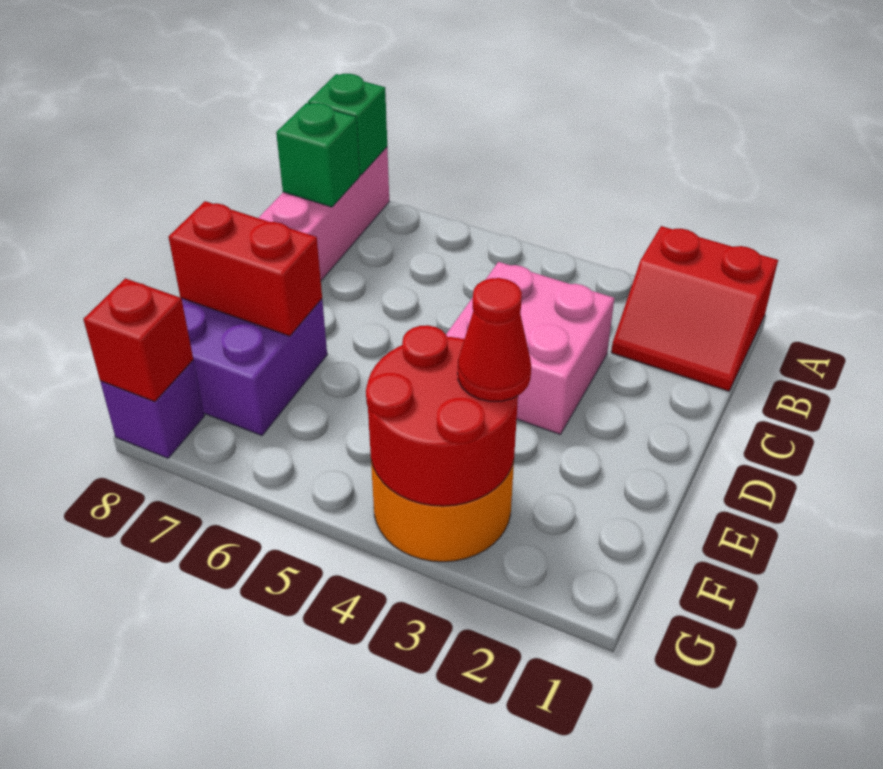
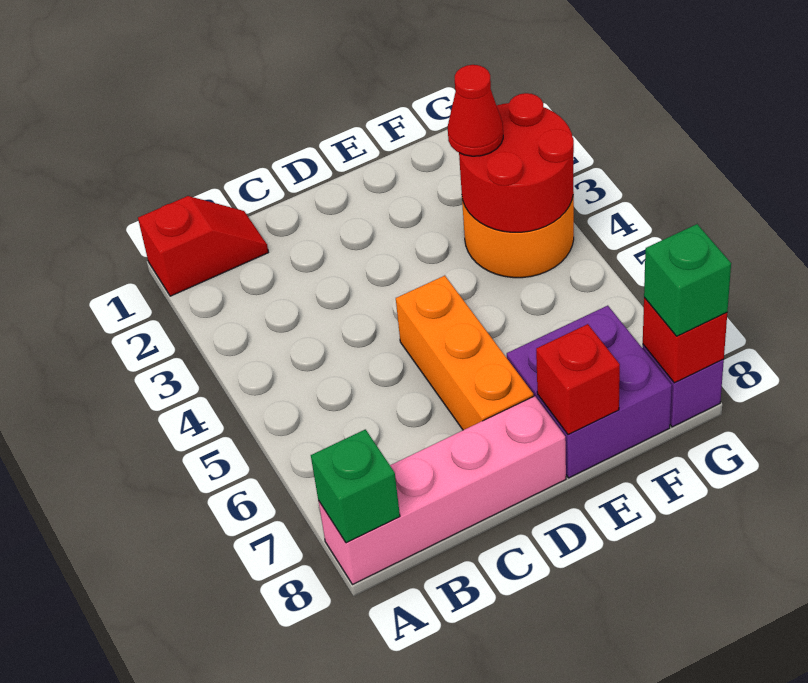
red 2x2 slope [611,226,778,391] -> red 1x2 slope [138,196,269,296]
green 1x1 brick [276,103,360,207] -> green 1x1 brick moved to [644,224,731,336]
pink 2x2 brick [446,262,614,434] -> none
none -> orange 1x3 brick [396,276,534,430]
red 1x2 brick [169,201,322,336] -> red 1x1 brick [536,324,620,435]

